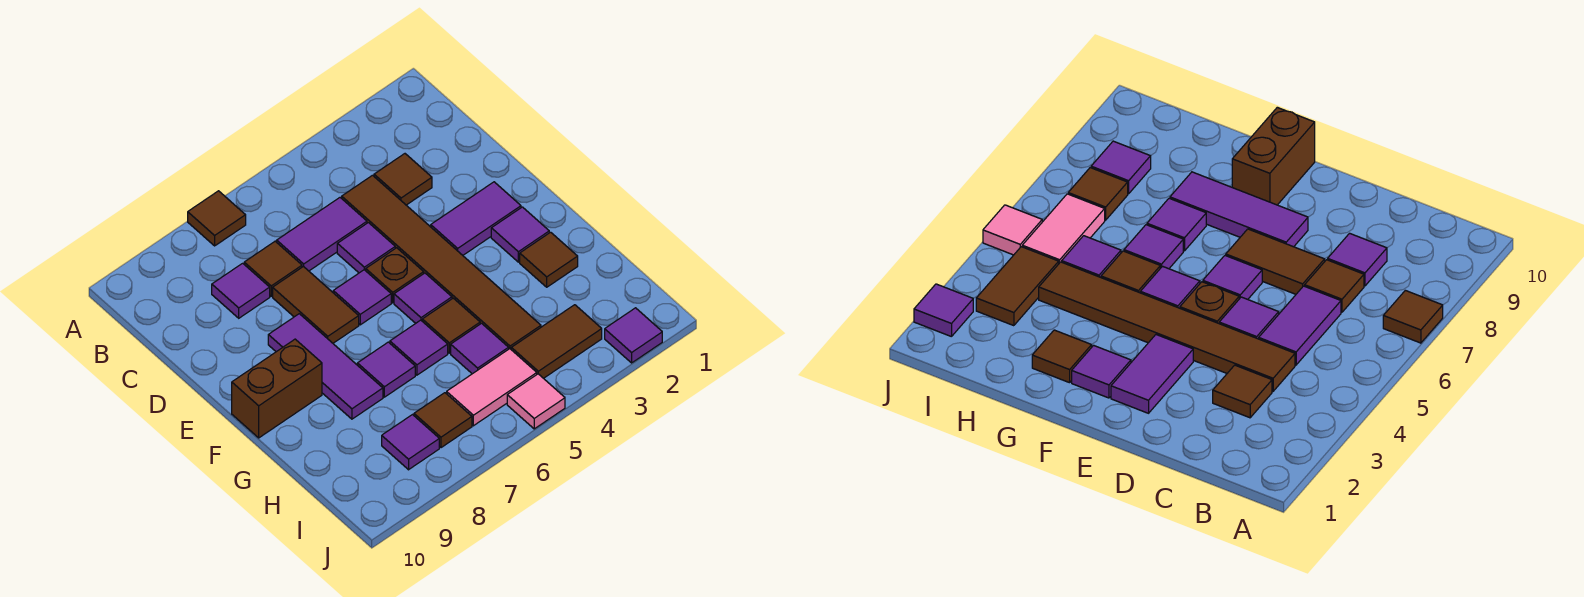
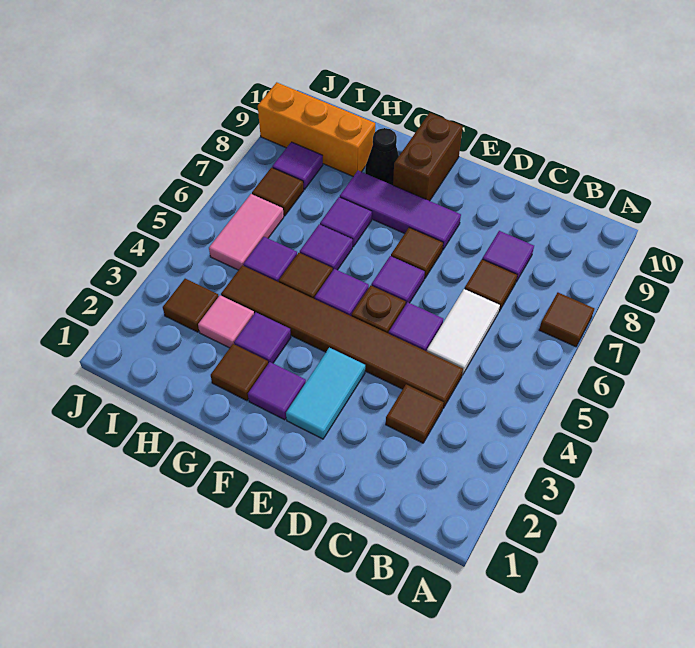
purple 1x2 tile [277,198,367,271] -> white 1x2 tile [427,289,500,375]
brown 1x2 tile [273,266,359,343] -> brown 1x1 tile [391,228,443,279]
purple 1x2 tile [431,182,521,255] -> cyan 1x2 tile [286,348,365,439]
none -> black 1x1 cone [365,128,399,185]
none -> orange 1x3 brick [258,82,375,176]
brown 1x2 tile [511,305,602,378] -> brown 1x1 tile [163,279,219,332]
purple 1x1 tile [605,308,662,363] -> purple 1x1 tile moved to [234,312,291,363]
pink 1x1 tile [507,374,565,429] -> pink 1x1 tile moved to [198,295,254,348]

